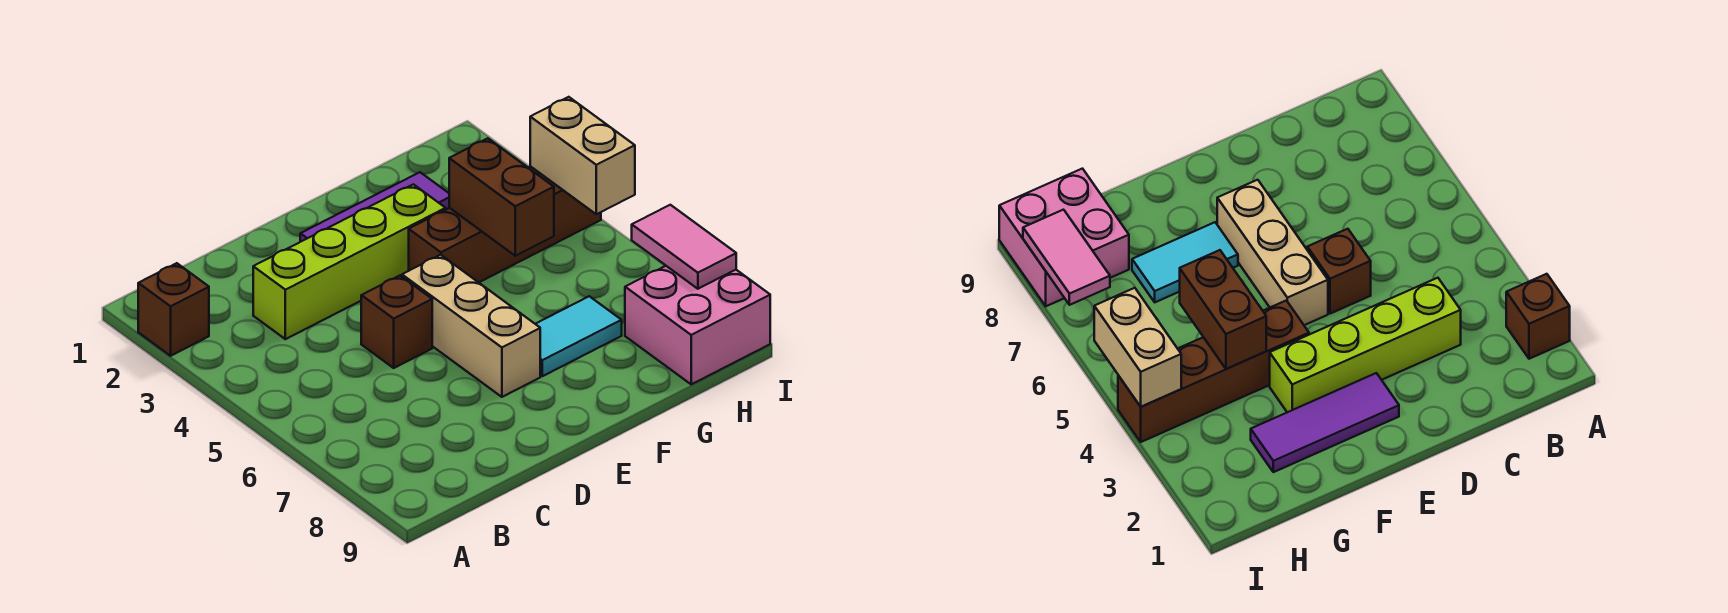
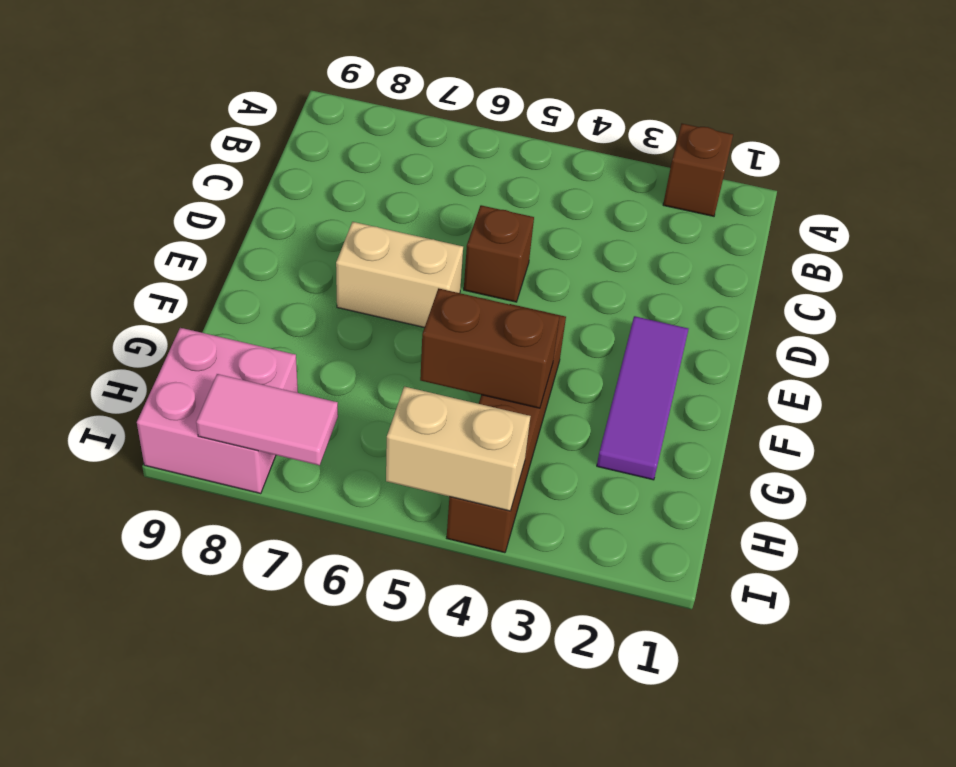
lime 1x4 brick [253,184,446,339] -> none
tan 1x3 brick [402,255,540,397] -> tan 1x2 brick [336,222,463,328]
cyan 1x2 tile [536,296,622,376] -> none

